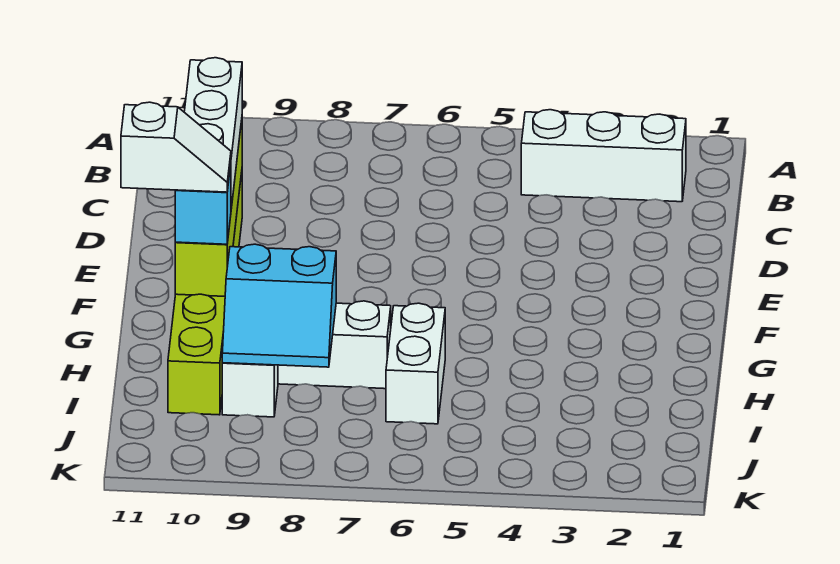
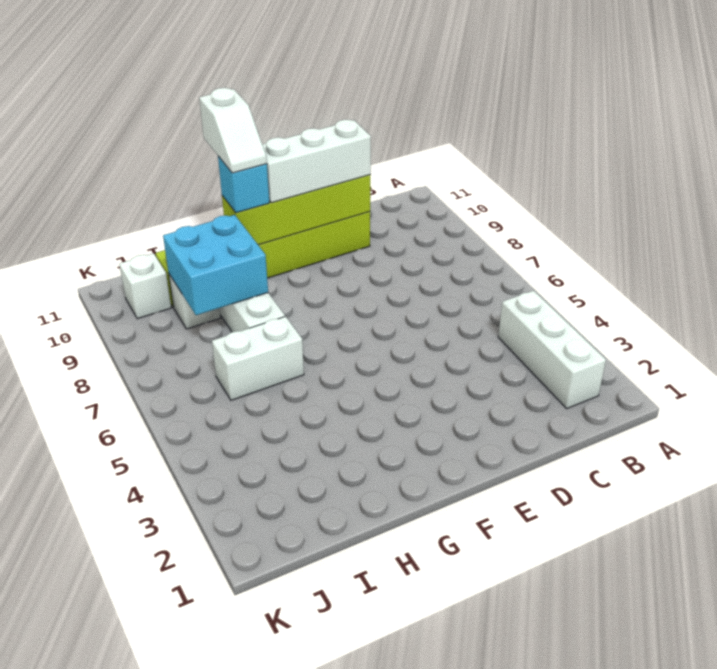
cyan 2x2 slope [222,244,336,367] -> cyan 2x2 brick [163,215,268,315]
none -> white 1x1 brick [119,253,171,319]

